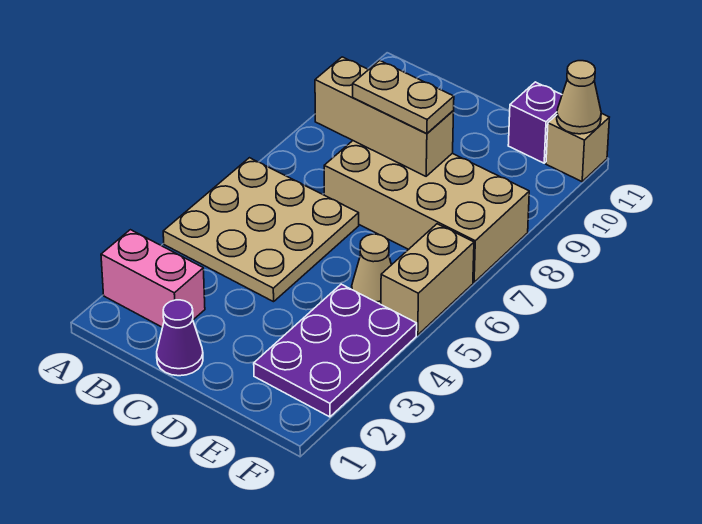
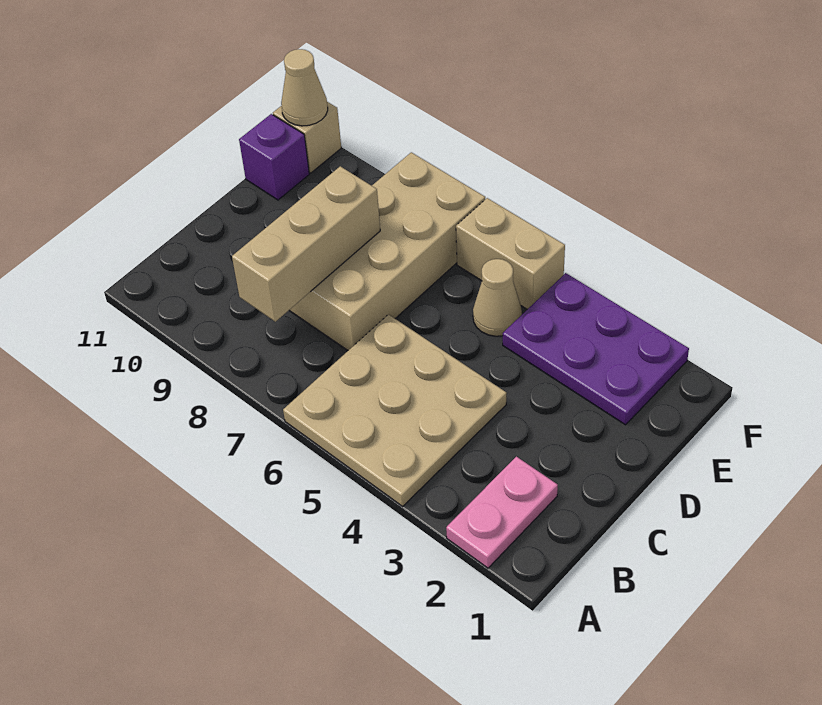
pink 1x2 brick [101,230,205,327] -> pink 1x2 plate [446,457,558,568]
purple 1x1 cone [157,300,203,376] -> none
tan 1x2 plate [353,61,454,134] -> none

